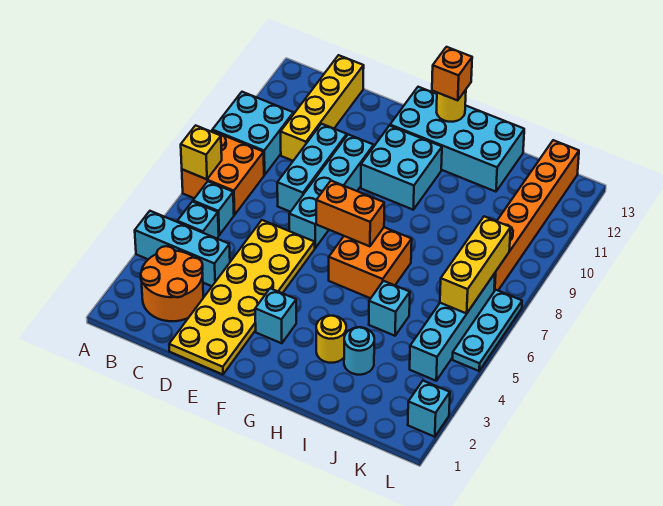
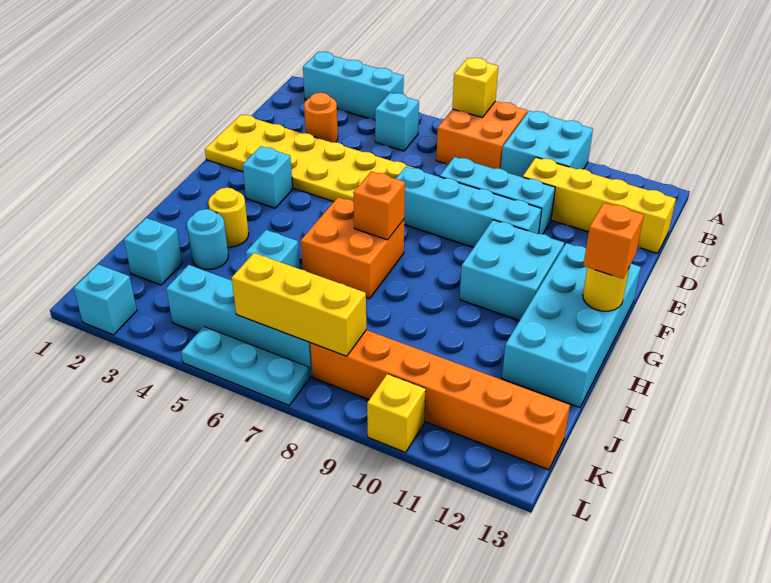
cyan 1x3 brick [135,211,230,286] -> cyan 1x3 brick turned to [303,52,404,120]
orange 2x2 round brick [141,246,203,321] -> orange 1x1 round brick [304,93,338,143]
cyan 1x1 brick [193,182,234,235] -> cyan 1x1 brick moved to [124,218,182,285]
orange 1x2 brick [316,181,384,246] -> orange 1x1 brick [353,171,405,240]
none -> yellow 1x1 brick [367,374,426,452]

